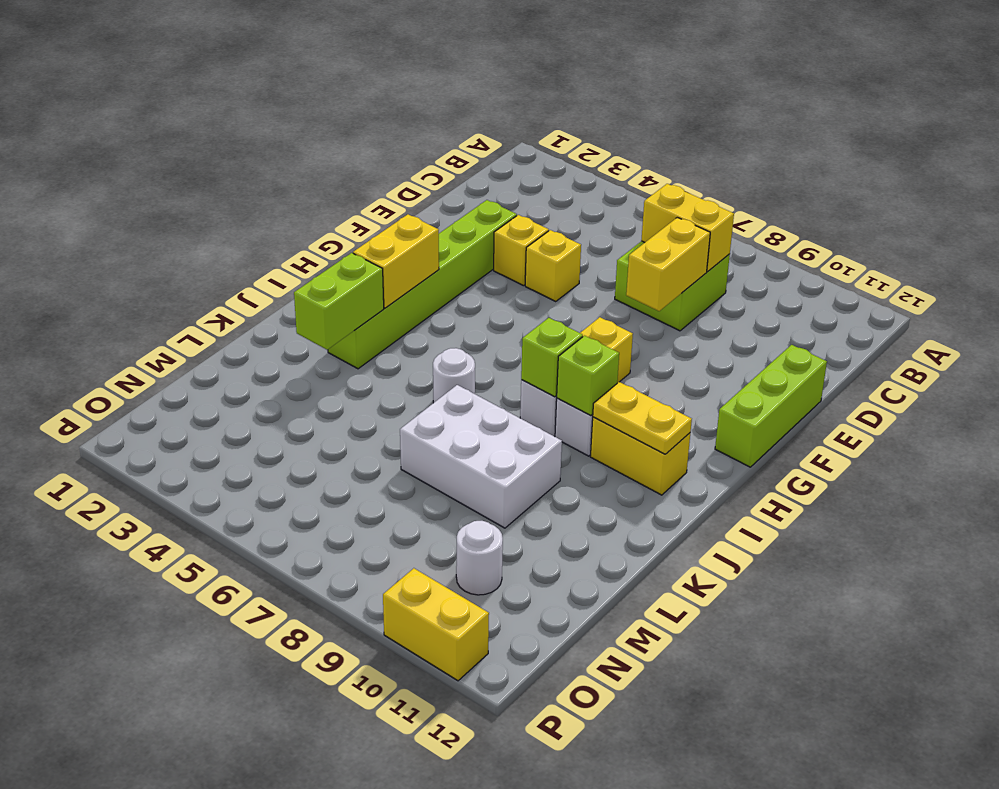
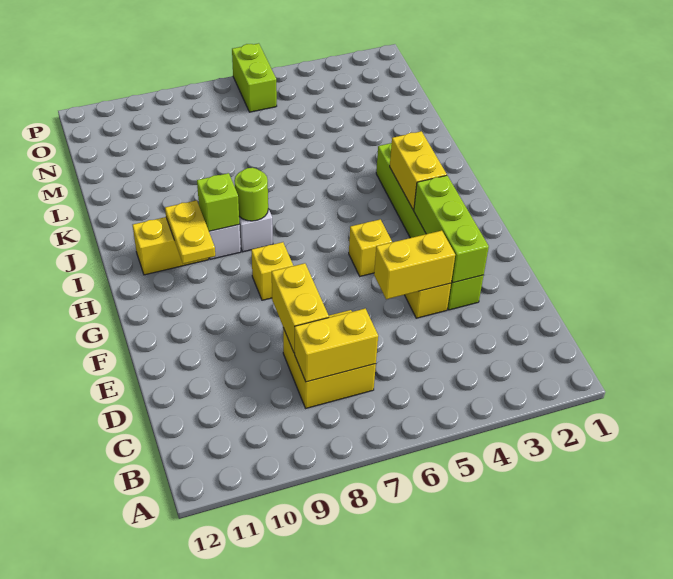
lime 2x2 brick [615,241,730,331] -> yellow 2x2 brick [283,310,376,408]
yellow 1x1 brick [525,230,581,302] -> yellow 1x1 brick moved to [349,219,392,276]
lime 1x3 brick [715,345,827,467] -> lime 1x3 brick moved to [414,175,489,283]
lime 1x1 brick [521,318,583,397] -> lime 1x1 round brick [234,168,268,221]
yellow 1x2 plate [593,382,692,454] -> yellow 1x2 plate turned to [165,200,215,264]
lime 1x2 brick [294,253,384,350] -> lime 1x2 brick moved to [232,43,277,112]
white 1x1 round brick [433,348,475,403] -> none
white 2x3 brick [400,385,562,528] -> none
white 1x1 round brick [456,521,503,595] -> none
yellow 1x2 brick [383,568,489,681] -> yellow 1x2 brick moved to [374,231,455,299]

